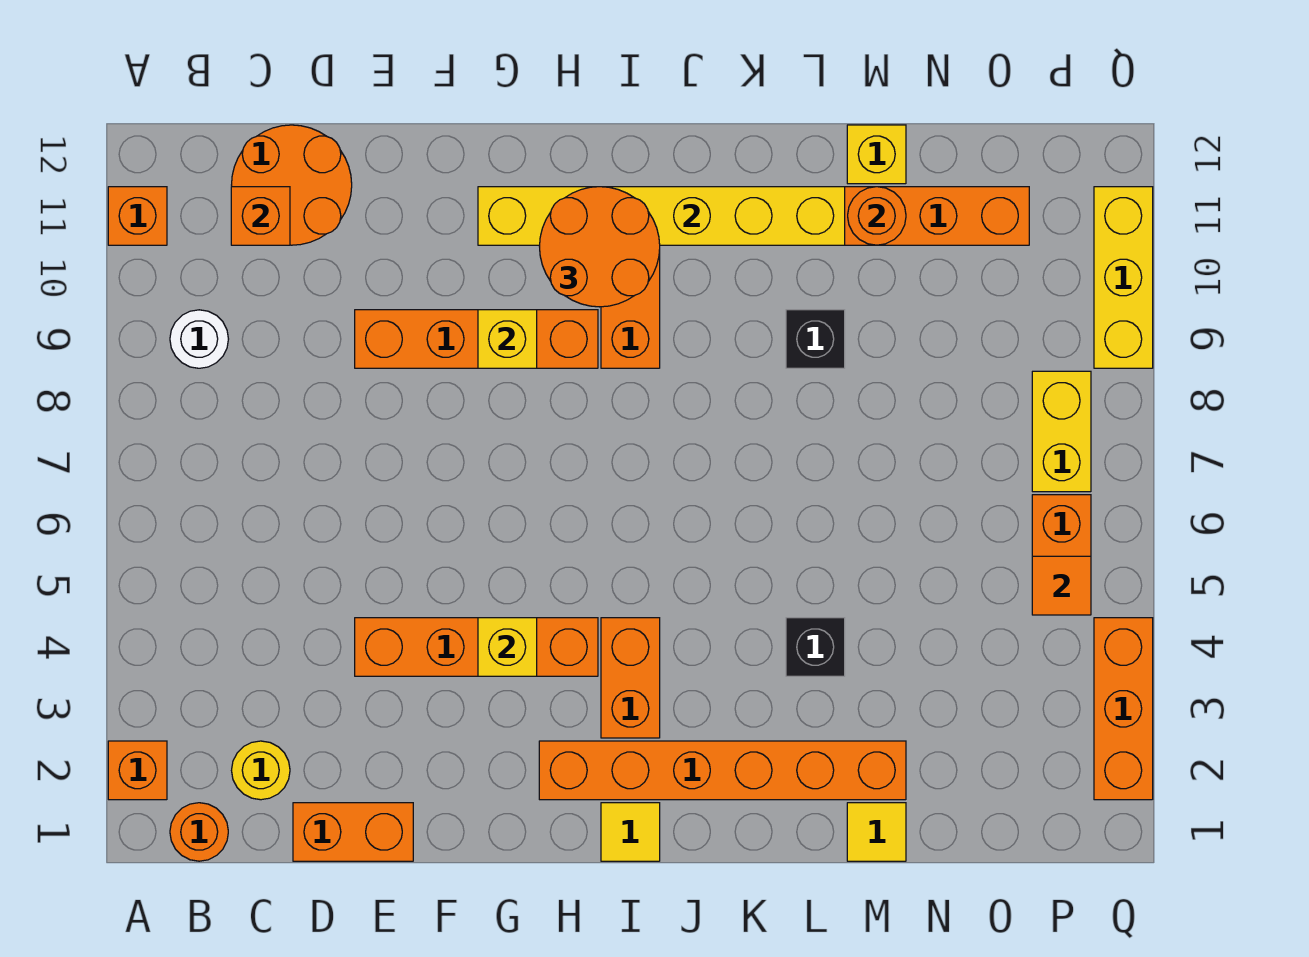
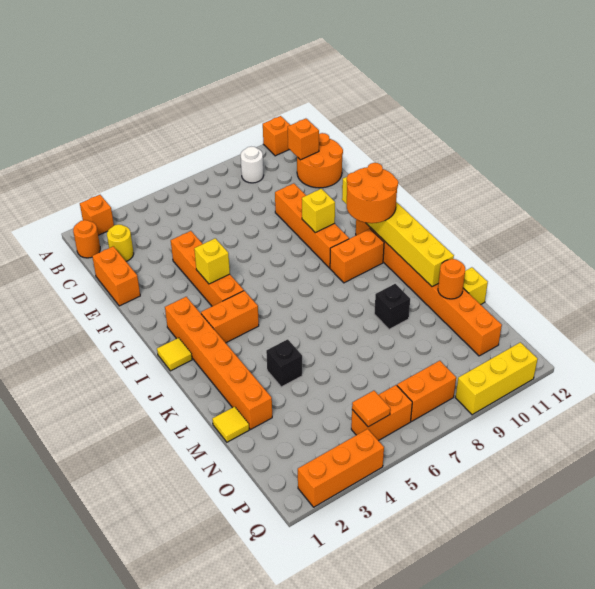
yellow 1x2 brick [1032,371,1091,492] -> orange 1x2 brick [397,361,456,421]

